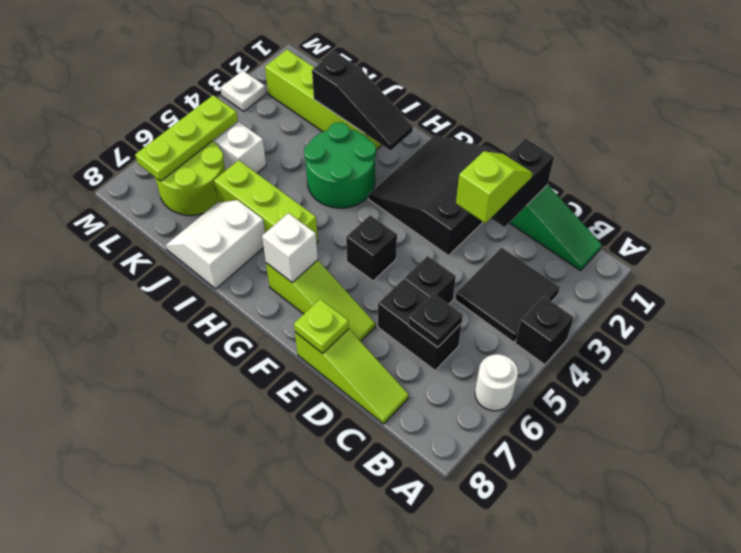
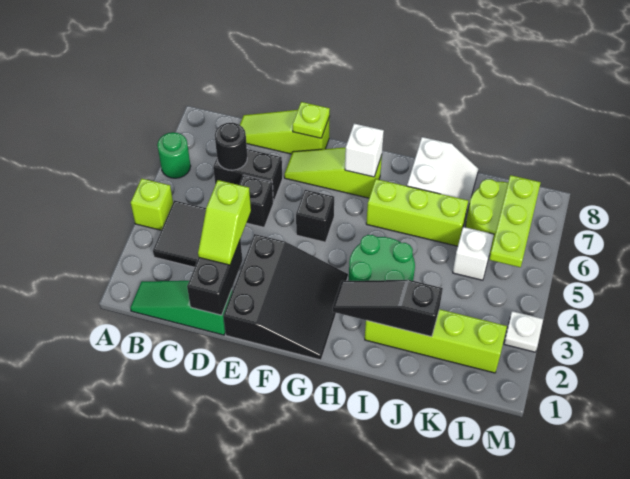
black 1x1 brick [515,296,574,365] -> lime 1x1 brick [131,179,173,230]
white 1x1 round brick [475,354,518,411] -> green 1x1 round brick [157,132,191,178]
black 1x1 plate [408,293,463,348] -> black 1x1 round brick [215,123,247,170]

